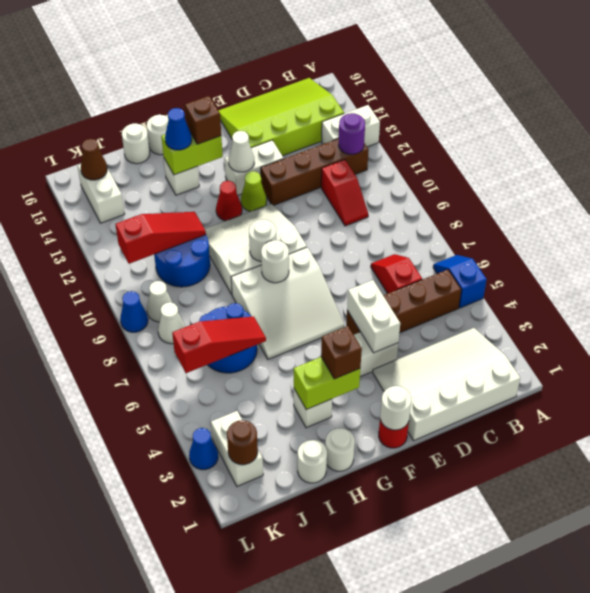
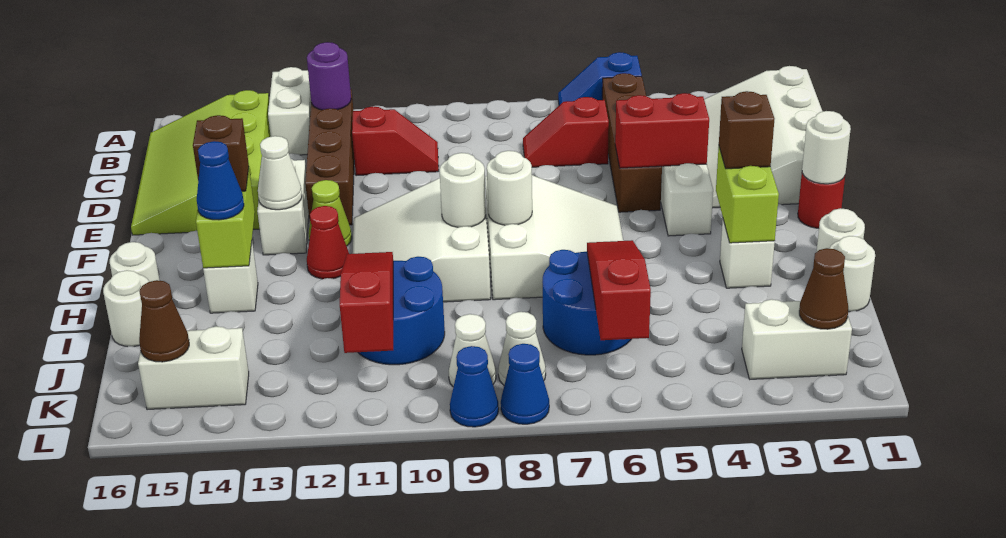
white 1x2 brick [347,280,400,353] -> red 1x2 brick [615,93,709,168]
brown 1x1 round brick [227,420,258,465] -> brown 1x1 cone [799,248,848,329]
blue 1x1 cone [189,428,218,470] -> blue 1x1 cone moved to [501,344,549,424]

